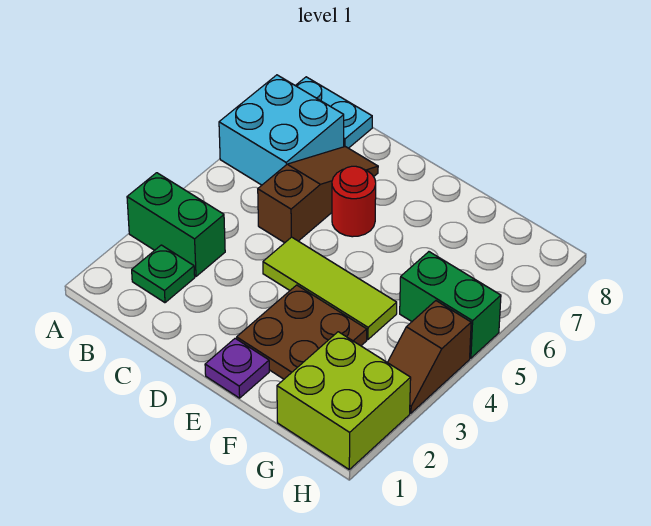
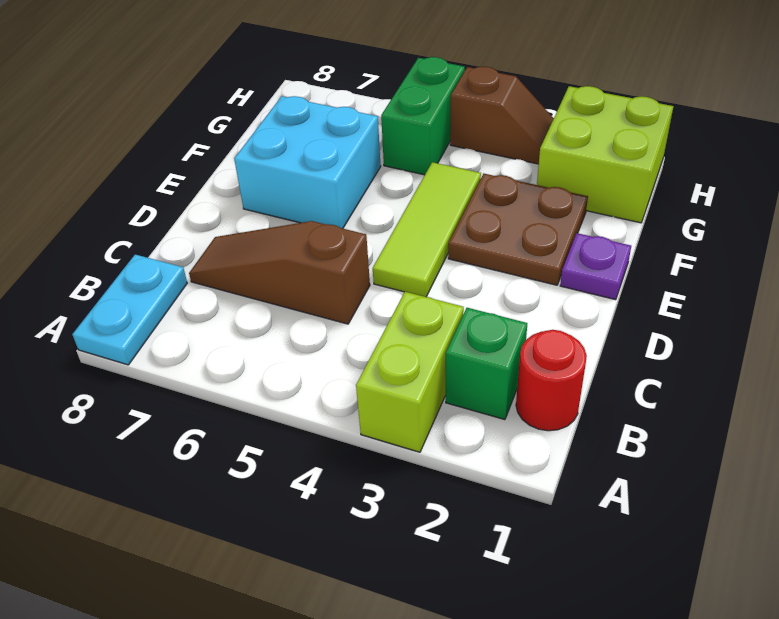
green 1x2 brick [127,173,225,276] -> lime 1x2 brick [356,292,464,452]
cyan 2x2 brick [219,75,344,185] -> cyan 2x2 brick moved to [234,96,381,228]
green 1x1 plate [132,245,195,303] -> green 1x1 brick [446,308,527,420]
red 1x1 round brick [332,166,376,237] -> red 1x1 round brick moved to [516,330,587,431]

